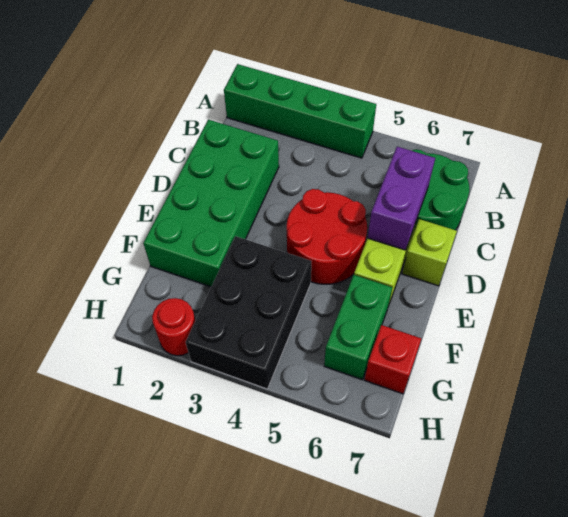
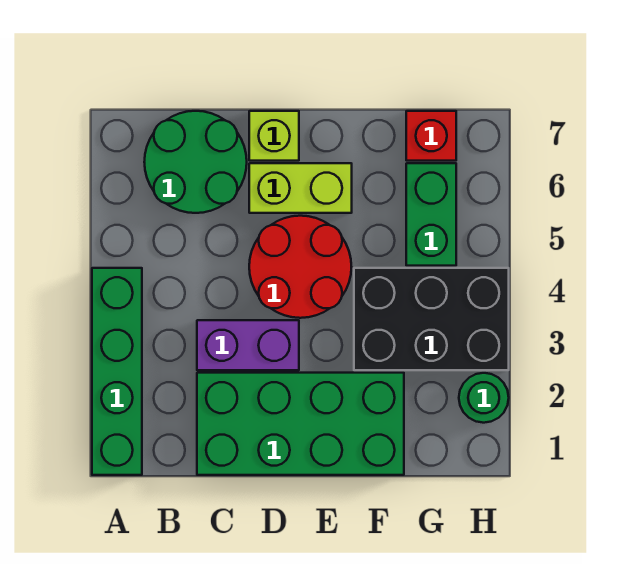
purple 1x2 brick [368,147,435,250] -> purple 1x2 brick moved to [197,320,299,370]
green 1x2 brick [324,275,392,379] -> green 1x2 brick turned to [406,163,456,266]
red 1x1 round brick [152,298,196,356] -> green 1x1 round brick [459,373,509,423]

